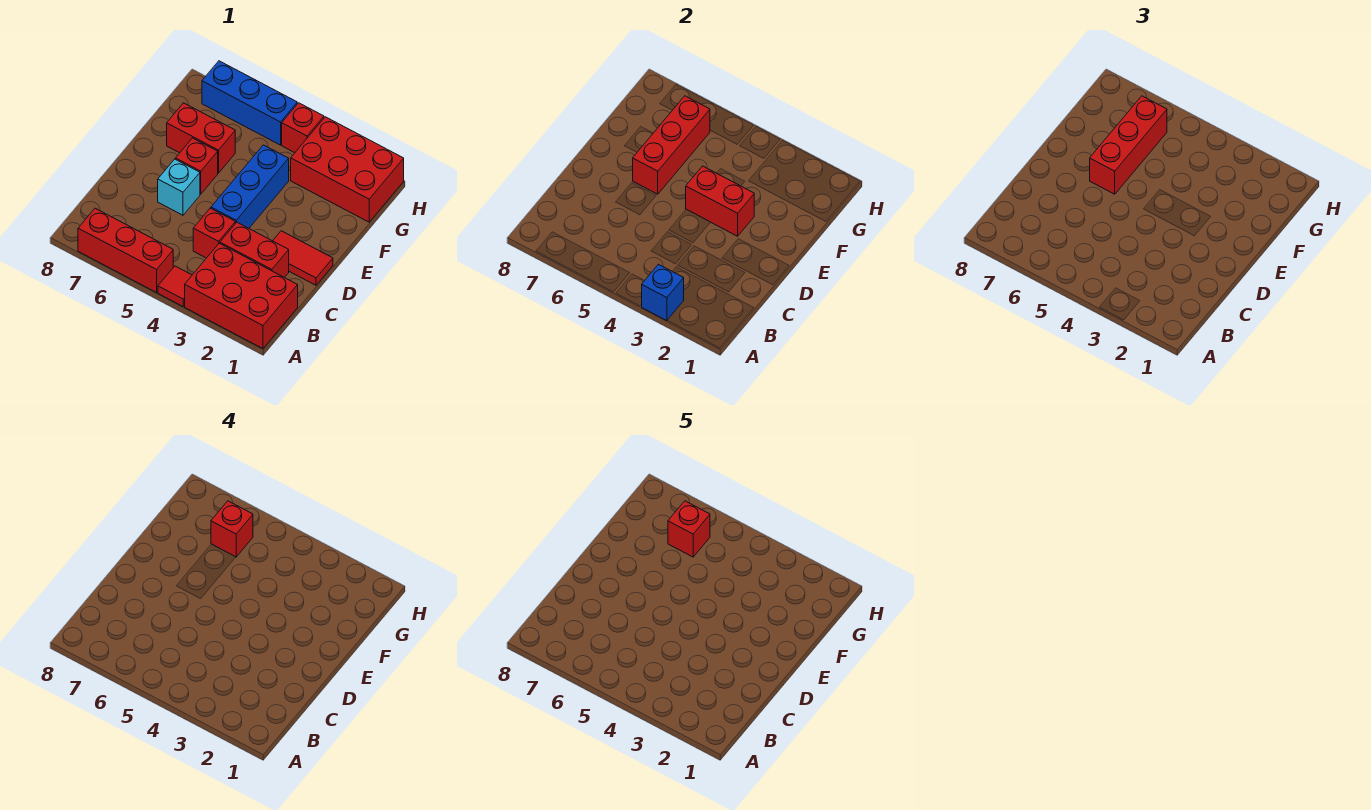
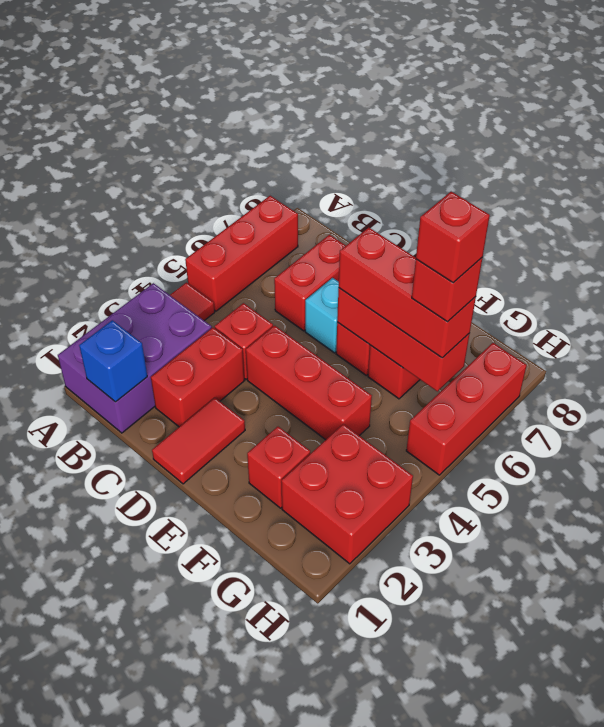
red 2x3 brick [185,243,298,349] -> purple 2x3 brick [58,283,212,433]
blue 1x1 brick [641,264,684,321] -> blue 1x1 brick moved to [79,320,147,402]
blue 1x3 brick [211,145,289,228] -> red 1x3 brick [246,326,372,440]
red 1x2 brick [686,166,754,236] -> red 1x2 brick moved to [274,235,346,331]
red 2x3 brick [291,117,404,222] -> red 2x2 brick [281,424,413,564]
red 1x1 brick [282,103,324,153] -> red 1x1 brick moved to [247,427,310,508]
blue 1x3 brick [202,61,297,145] -> red 1x3 brick [406,343,527,475]

